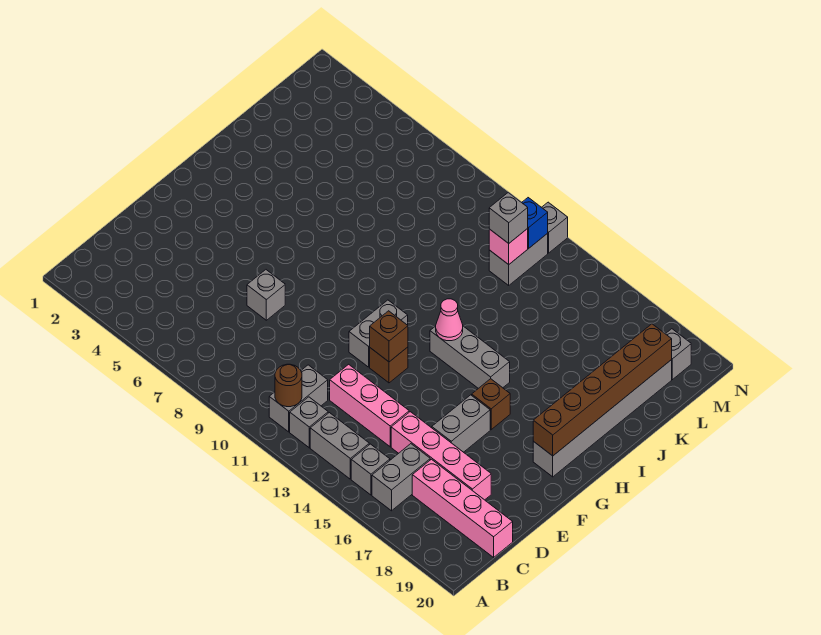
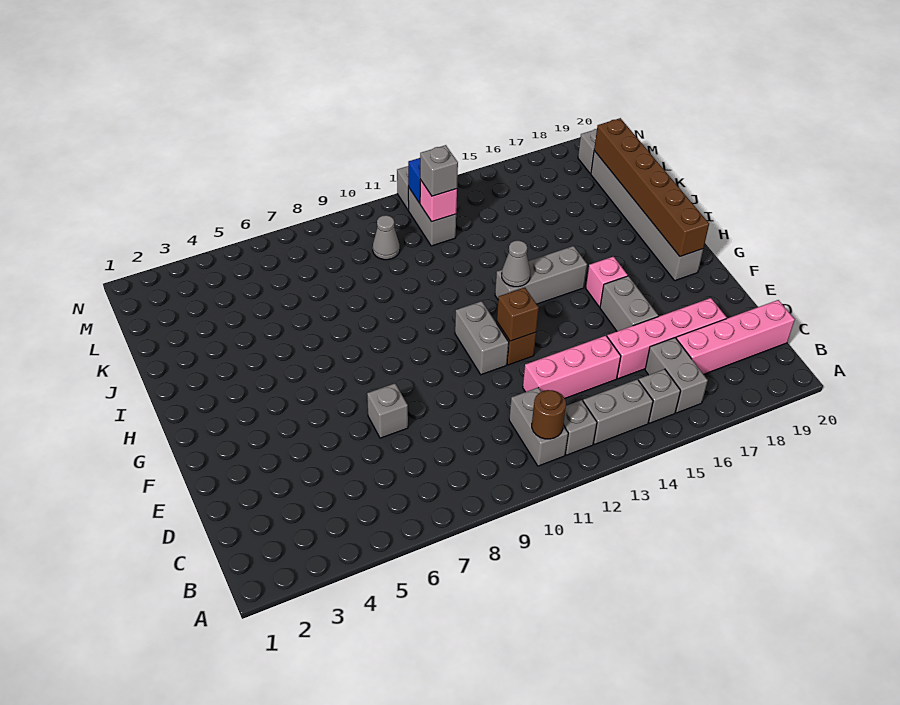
brown 1x1 brick [472,379,510,430] -> pink 1x1 brick [586,256,628,307]
pink 1x1 cone [436,299,463,341] -> grey 1x1 cone [502,240,530,287]
none -> grey 1x1 cone [373,215,400,260]

